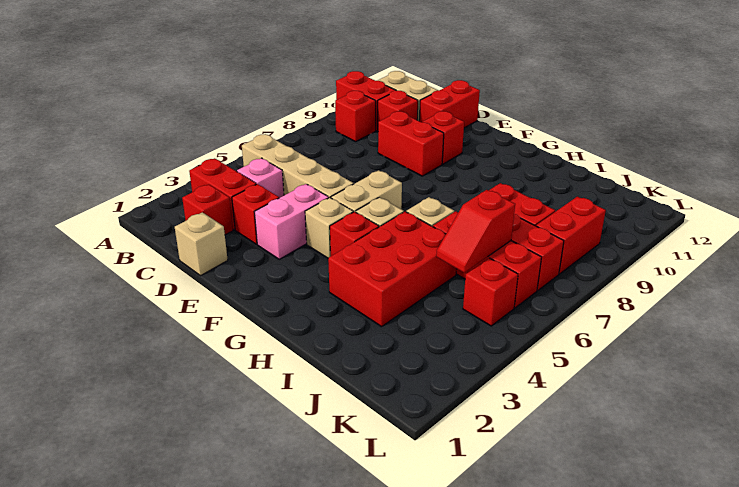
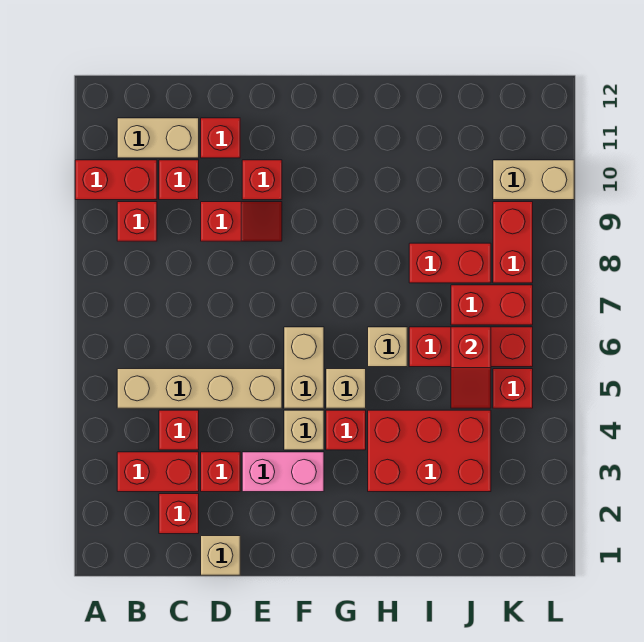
pink 1x1 brick [237,158,284,198] -> red 1x1 brick [159,410,199,450]
red 1x2 brick [378,111,444,176] -> red 1x2 slope [201,202,282,241]
red 1x2 brick [419,80,480,128] -> red 1x1 brick [201,118,240,158]
pink 1x2 brick [255,184,329,259] -> pink 1x2 brick turned to [242,452,324,492]
red 2x3 brick [328,212,456,327] -> red 2x3 brick turned to [368,410,491,492]
none -> tan 1x2 brick [493,160,574,200]

